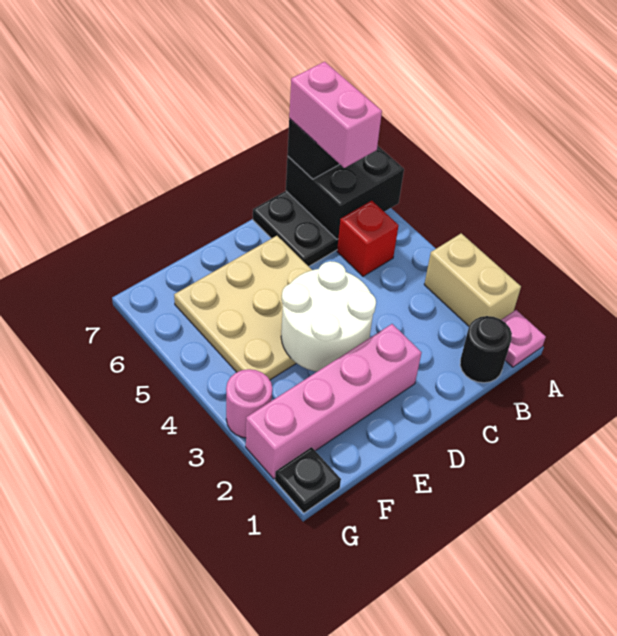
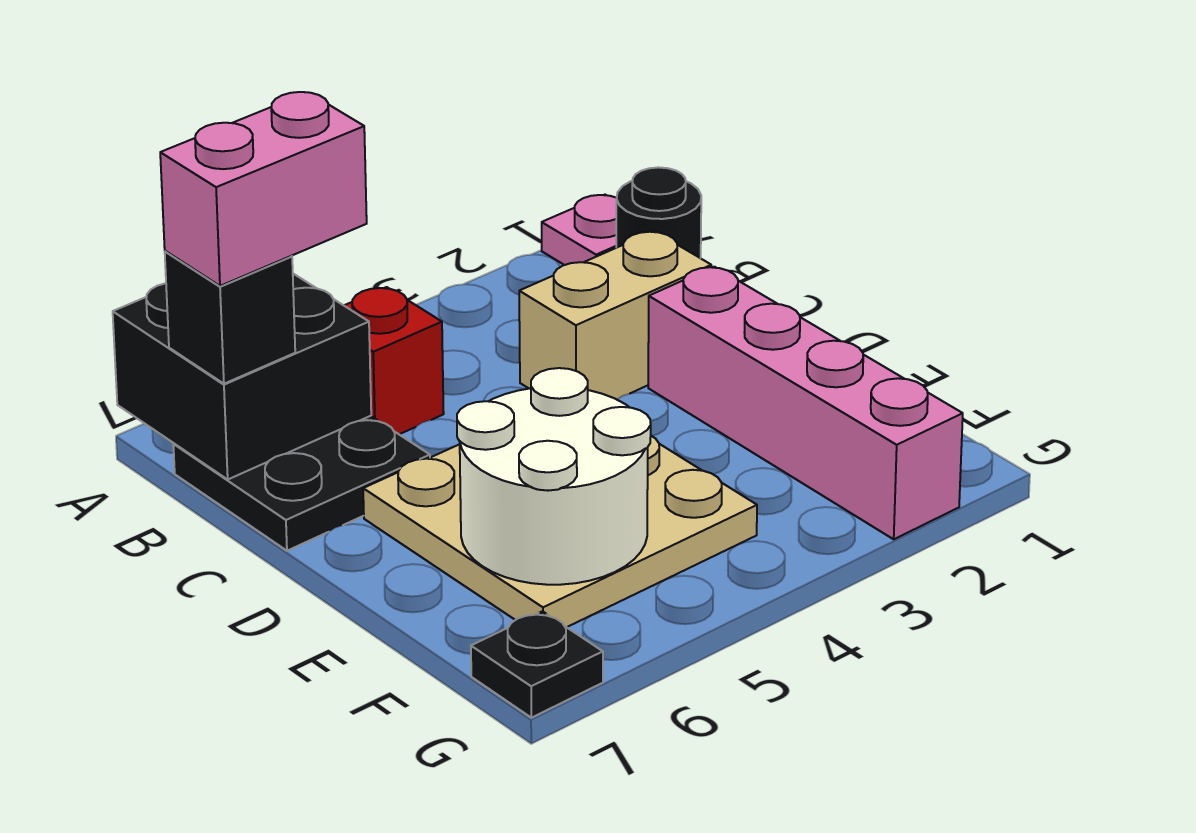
tan 1x2 brick [424,233,521,326] -> tan 1x2 brick moved to [519,231,711,399]
white 2x2 round brick [281,261,376,372] -> white 2x2 round brick moved to [457,368,651,585]
black 1x1 plate [275,447,341,513] -> black 1x1 plate moved to [471,611,603,718]
pink 1x1 round brick [226,369,272,438] -> none

